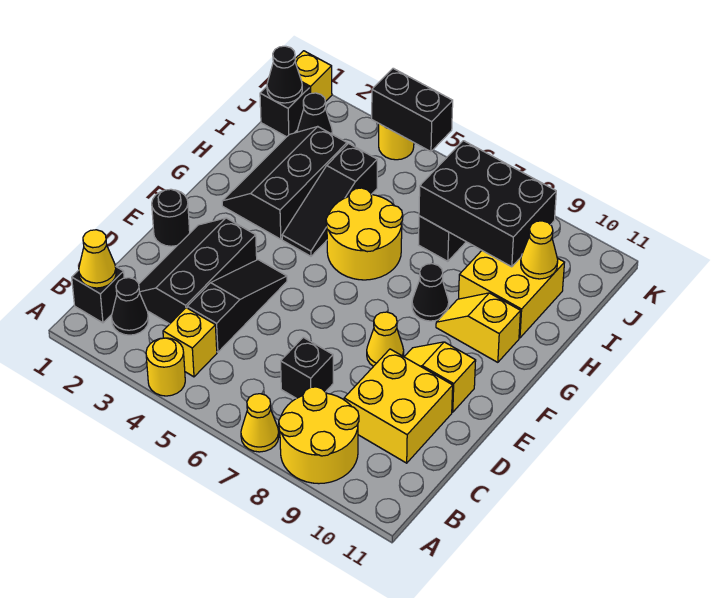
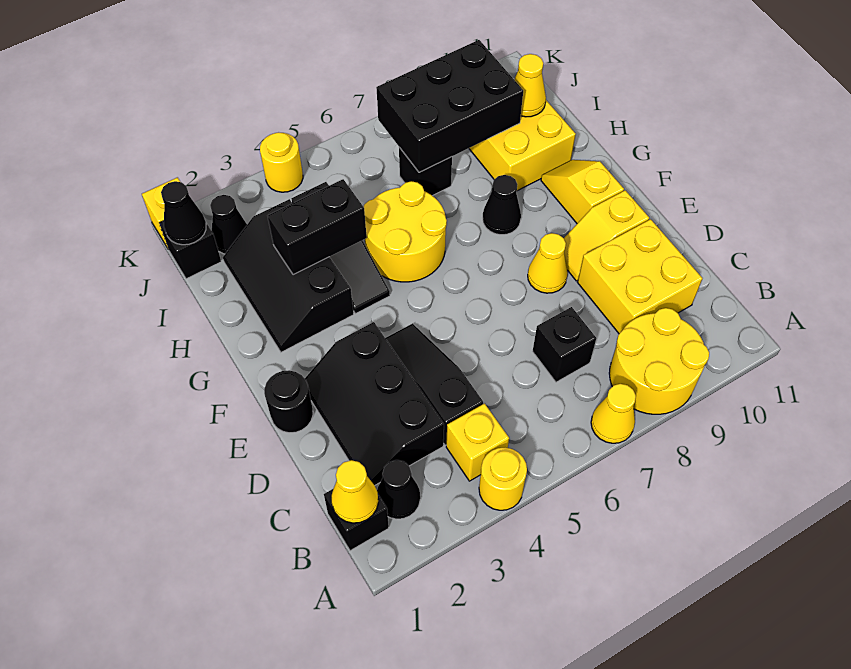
yellow 1x2 slope [436,293,521,362] -> yellow 1x2 slope turned to [541,160,624,223]
black 1x2 brick [372,68,453,152] -> black 1x2 brick moved to [268,179,367,275]

